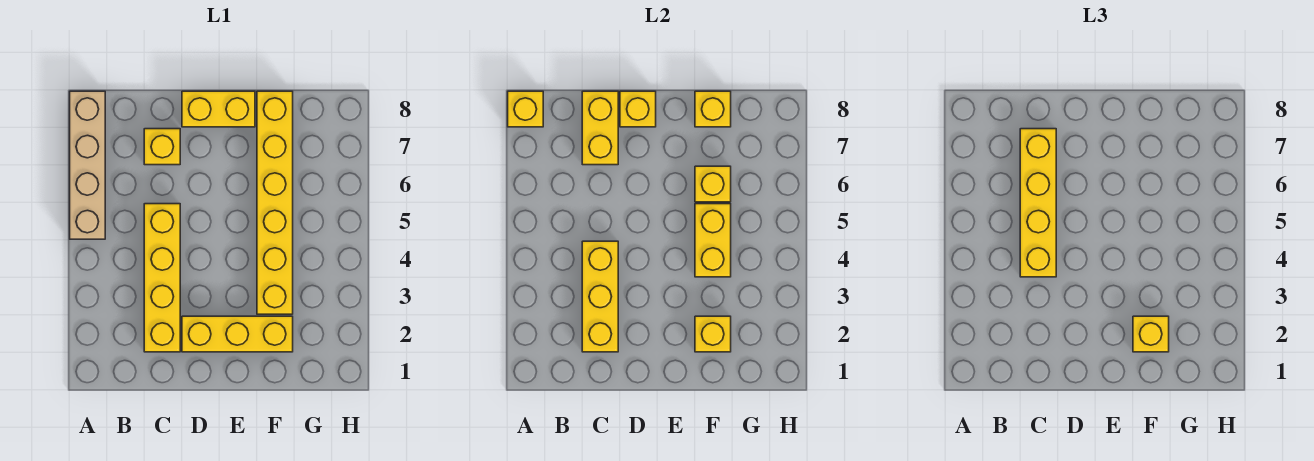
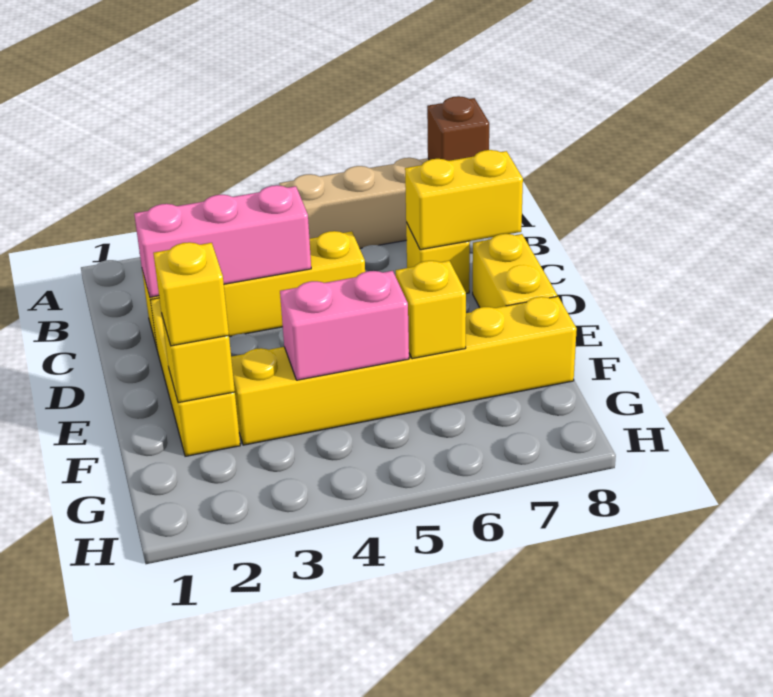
yellow 1x1 brick [508,91,543,127] -> brown 1x1 brick [427,96,489,161]
yellow 1x3 brick [582,241,618,352] -> pink 1x3 brick [134,185,311,297]
yellow 1x4 brick [1020,129,1056,277] -> none
yellow 1x1 brick [620,91,656,127] -> none
yellow 1x2 brick [695,204,731,277] -> pink 1x2 brick [280,271,409,380]
yellow 1x1 brick [695,91,731,127] -> none

